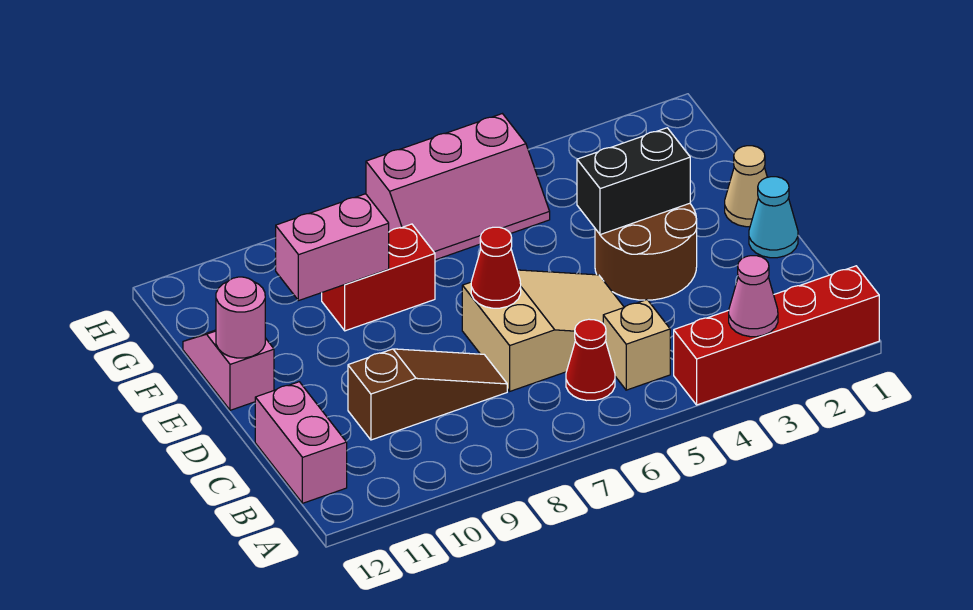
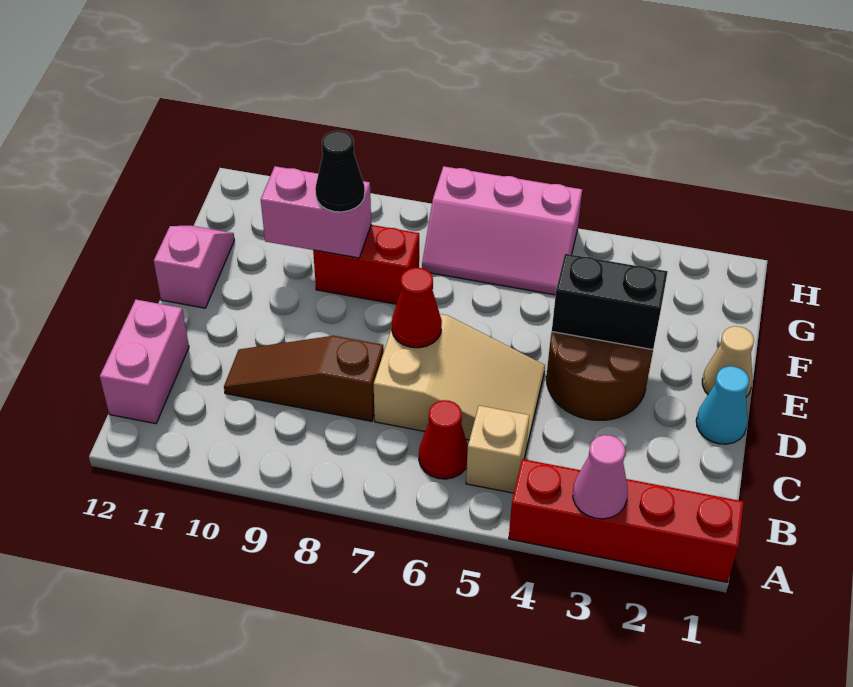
brown 1x3 slope [348,349,507,440] -> brown 1x3 slope turned to [224,336,384,421]
pink 1x1 round brick [216,277,265,358] -> none
none -> black 1x1 cone [315,131,365,212]

